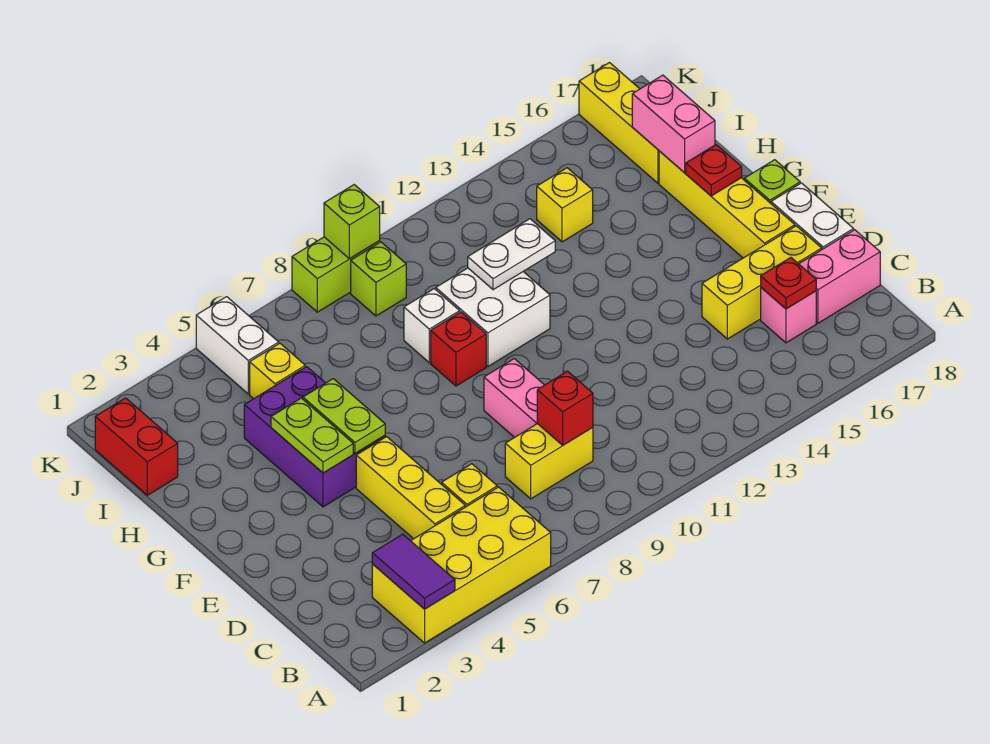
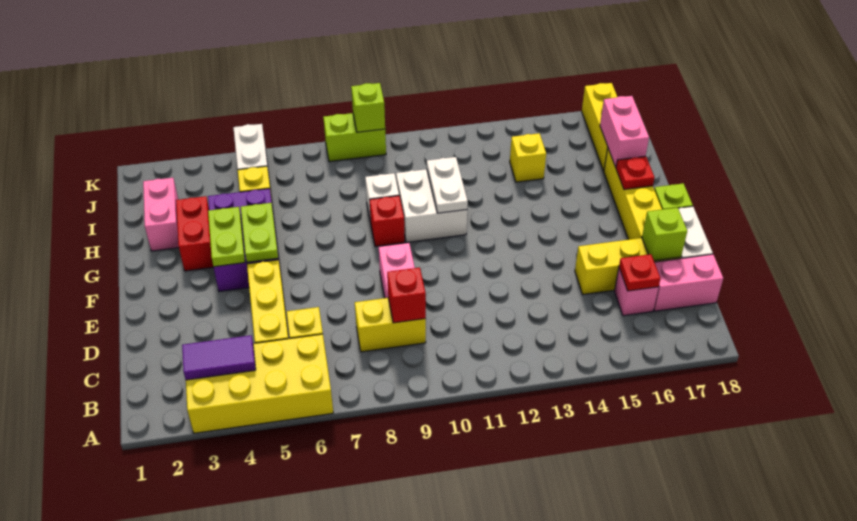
purple 1x2 tile [372,534,455,609] -> purple 1x2 tile turned to [182,335,256,380]
none -> pink 1x2 brick [143,178,179,251]
white 1x2 plate [468,219,555,290] -> white 1x2 plate turned to [427,157,468,213]
red 1x2 brick [95,398,178,495] -> red 1x2 brick moved to [176,196,213,271]
lime 1x1 brick [351,242,406,316] -> lime 1x1 brick moved to [642,208,687,261]

